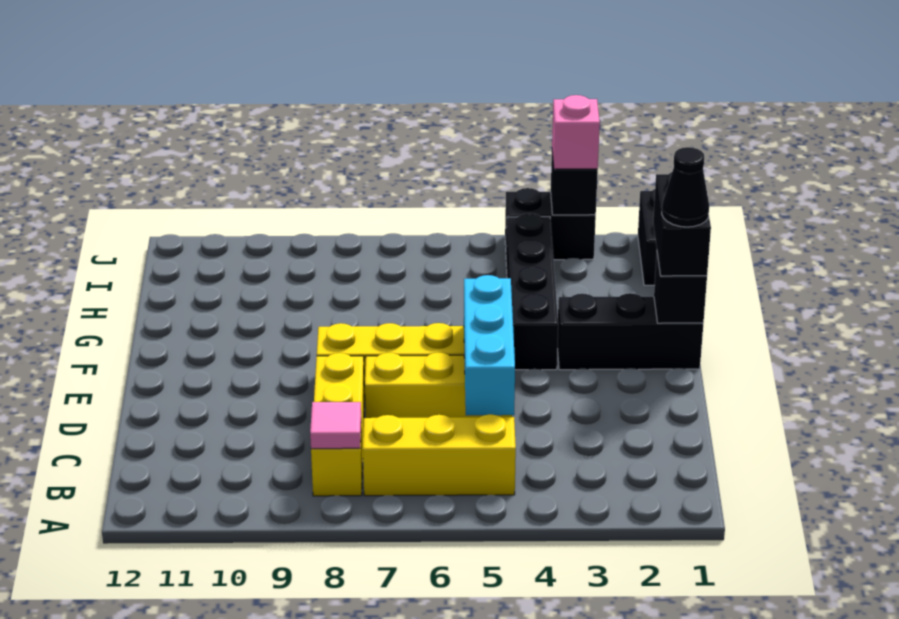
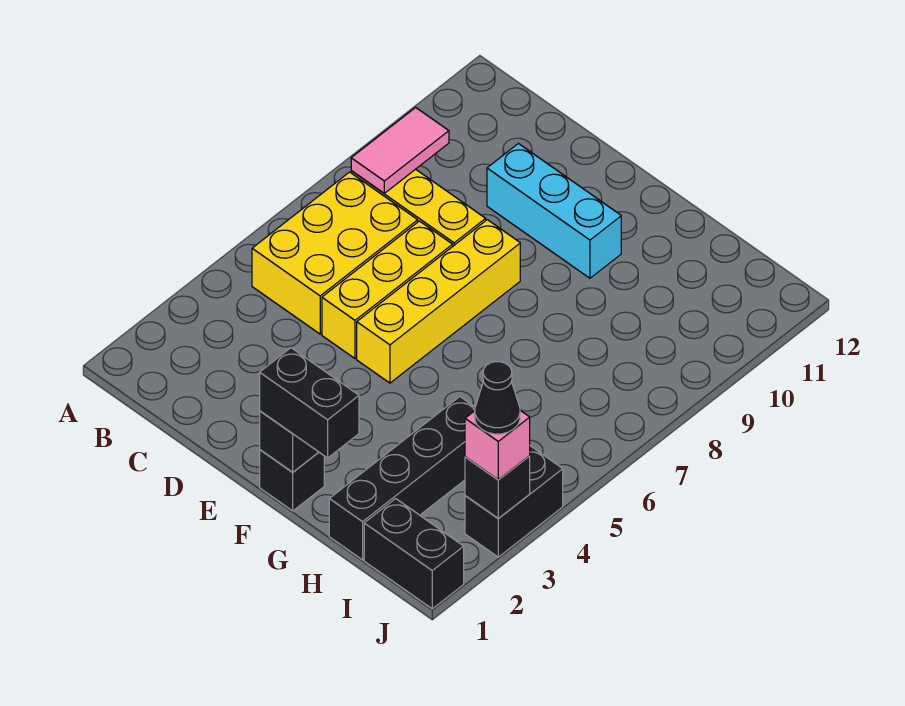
yellow 1x3 brick [363,414,516,496] -> yellow 2x3 brick [252,172,418,334]
pink 1x1 tile [310,402,361,449] -> pink 1x2 tile [351,107,449,193]
cyan 1x3 brick [464,275,515,415] -> cyan 1x3 brick moved to [487,144,621,278]
black 1x3 brick [558,293,703,370] -> black 1x1 brick [260,450,324,511]
black 1x1 cone [662,147,709,227] -> black 1x1 cone moved to [475,362,520,434]
black 1x4 brick [506,213,558,370] -> black 1x4 brick turned to [329,397,475,560]

